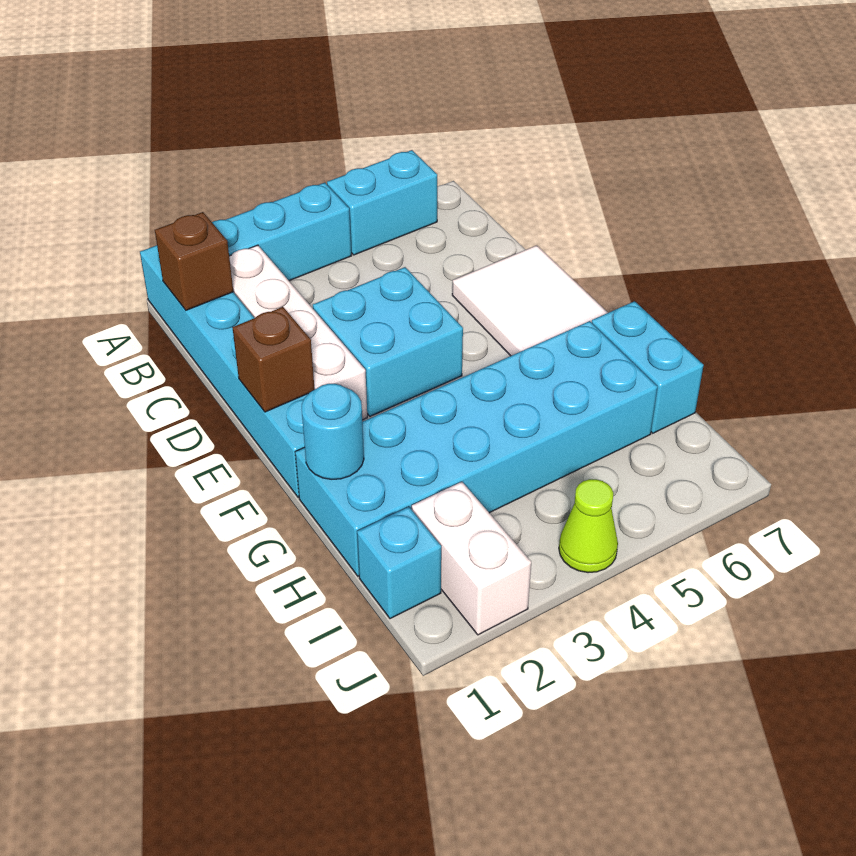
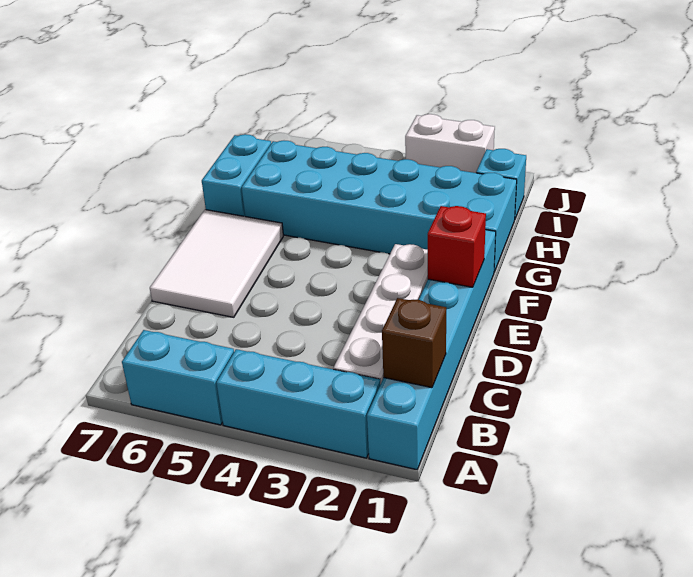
cyan 2x2 brick [313,267,463,416] -> none
brown 1x1 brick [232,307,315,412] -> red 1x1 brick [428,206,486,287]
cyan 1x1 round brick [302,384,364,479] -> none
white 1x2 brick [412,482,531,635] -> white 1x2 brick turned to [405,114,495,173]
lime 1x1 cone [559,479,618,573] -> none

